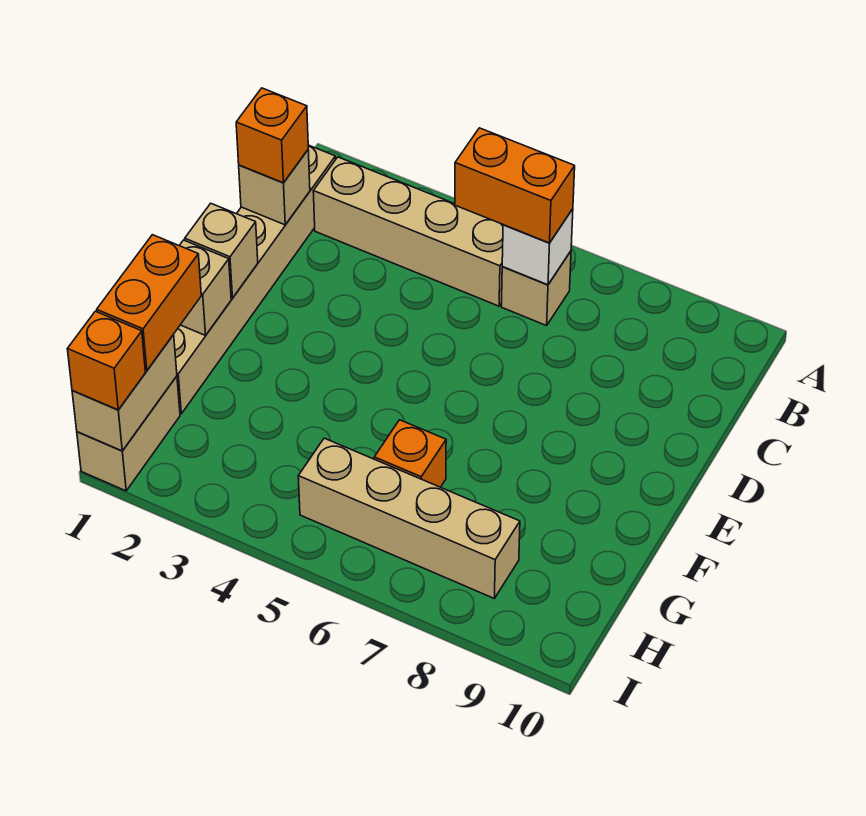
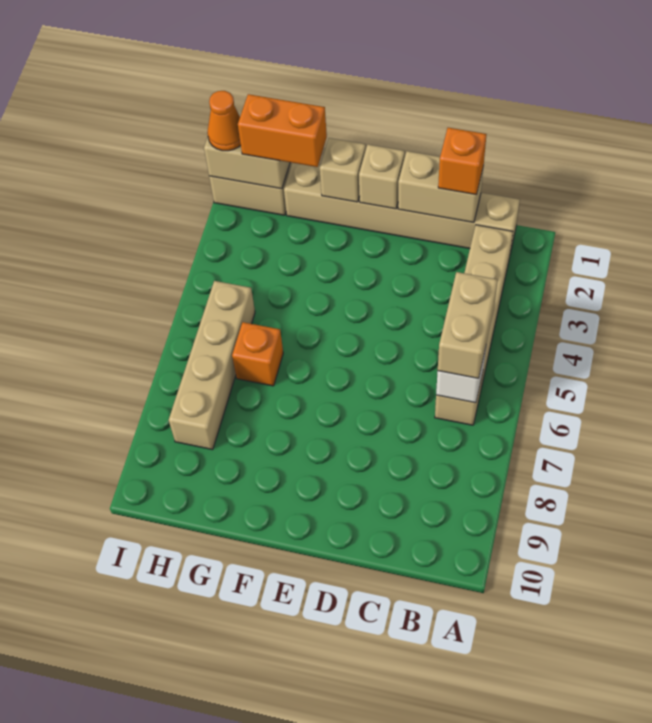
orange 1x2 brick [455,128,575,243] -> tan 1x2 brick [438,272,498,378]
tan 1x1 brick [239,150,310,225] -> tan 1x2 brick [398,151,484,223]
orange 1x1 brick [68,311,146,410] -> orange 1x1 cone [207,91,241,151]

